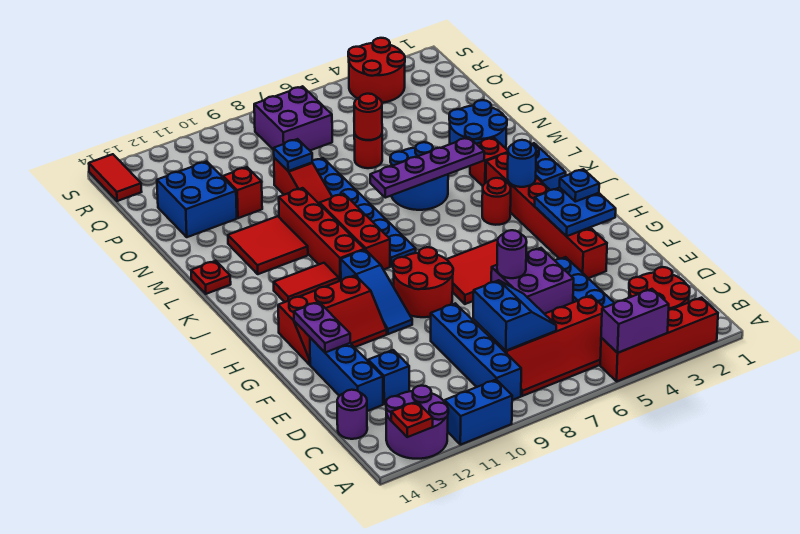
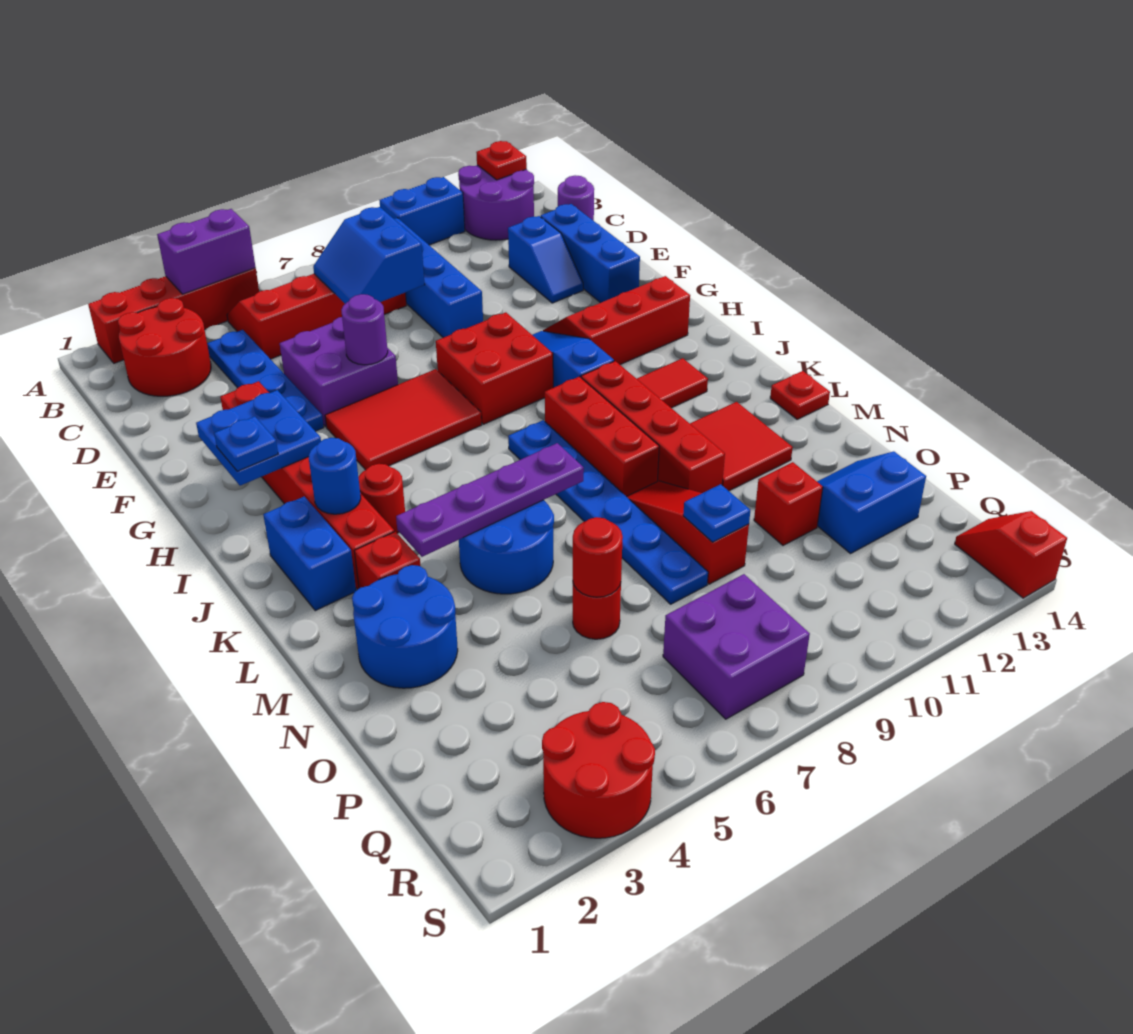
purple 1x2 plate [294,302,350,353] -> none
red 2x2 round brick [393,247,453,317] -> red 2x2 brick [436,312,553,424]
blue 2x2 brick [157,162,237,237] -> blue 2x2 slope [817,451,926,554]
red 1x2 tile [89,154,142,201] -> red 1x2 slope [955,511,1067,598]

